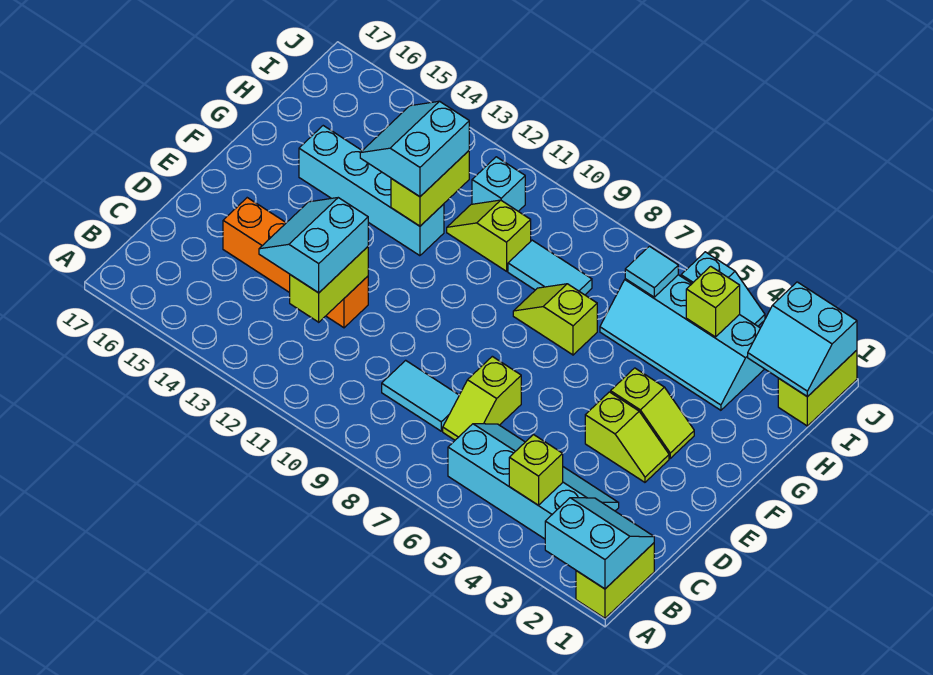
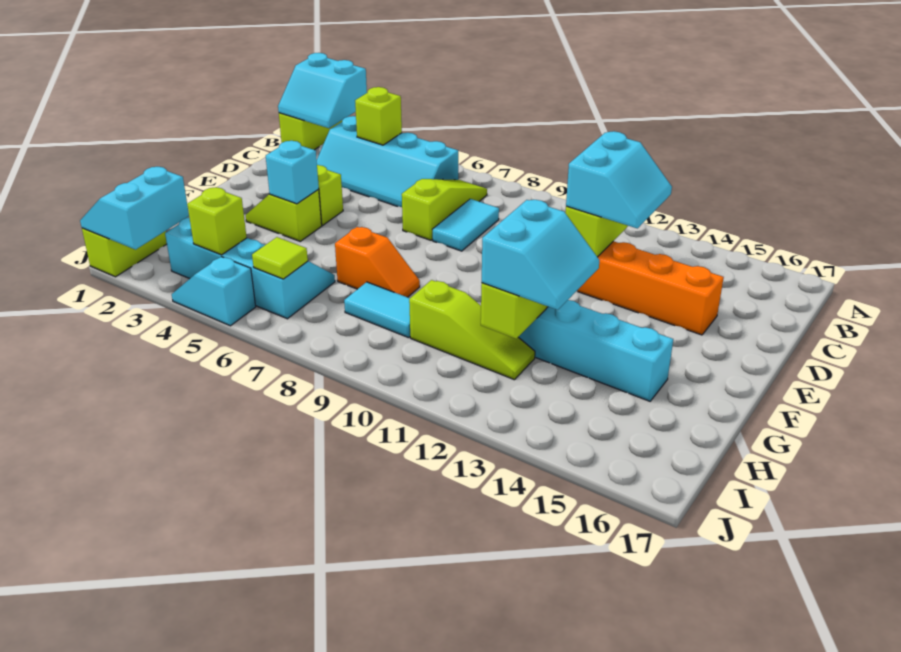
lime 1x2 slope [443,356,521,440] -> lime 1x3 slope [402,179,487,240]
cyan 1x2 tile [382,360,459,431] -> cyan 1x2 tile turned to [432,199,499,251]
lime 1x2 slope [513,284,597,355] -> orange 1x2 slope [335,227,420,297]
lime 1x2 slope [447,200,531,271] -> lime 1x3 slope [409,280,535,380]
cyan 2x2 slope [748,282,857,397] -> cyan 2x2 slope turned to [80,167,189,250]
cyan 1x1 tile [625,246,678,297] -> lime 1x1 tile [252,237,308,279]
cyan 1x1 brick [472,157,525,211] -> cyan 1x1 brick moved to [266,141,319,204]

